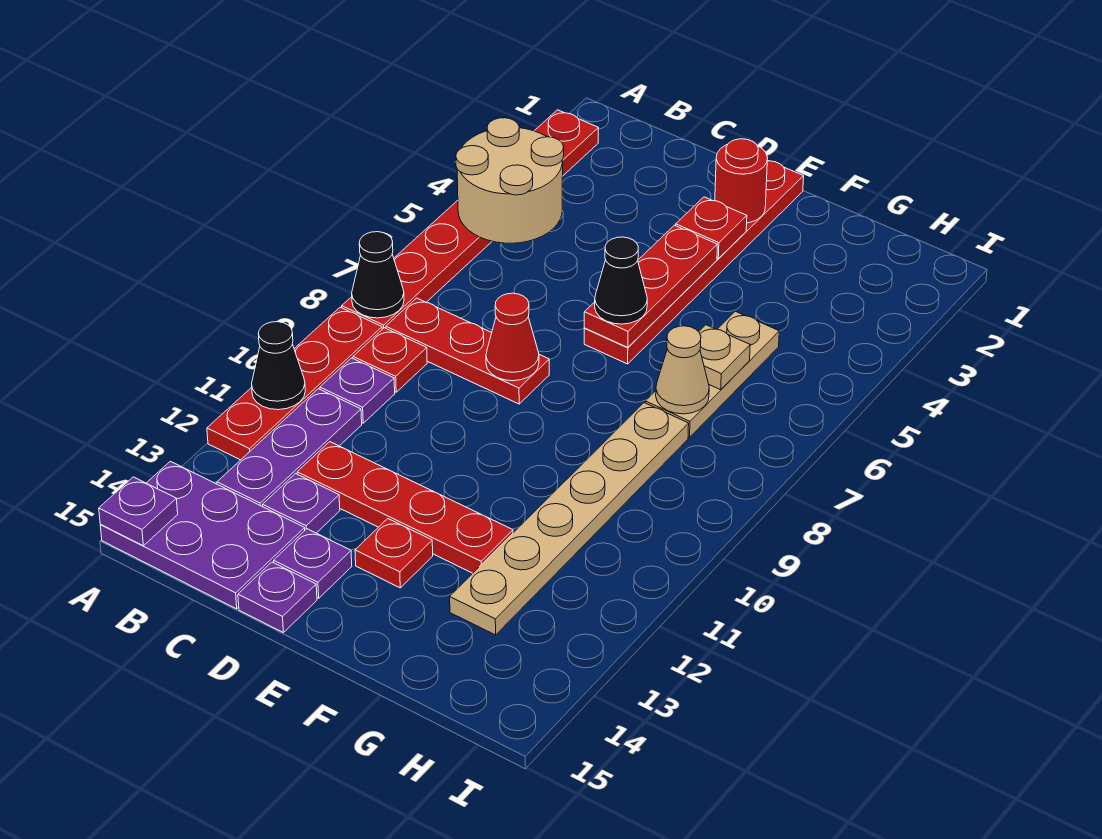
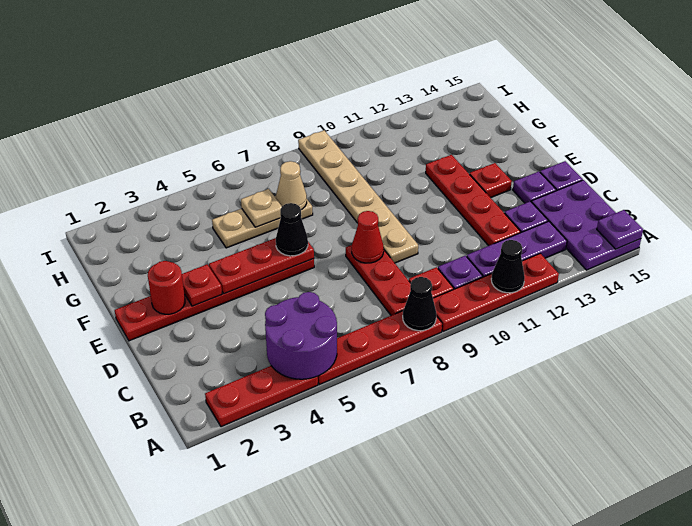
tan 2x2 round brick [456,118,564,243] -> purple 2x2 round brick [265,292,337,379]
tan 1x6 plate [450,403,689,635] -> tan 1x6 plate turned to [298,130,418,263]

